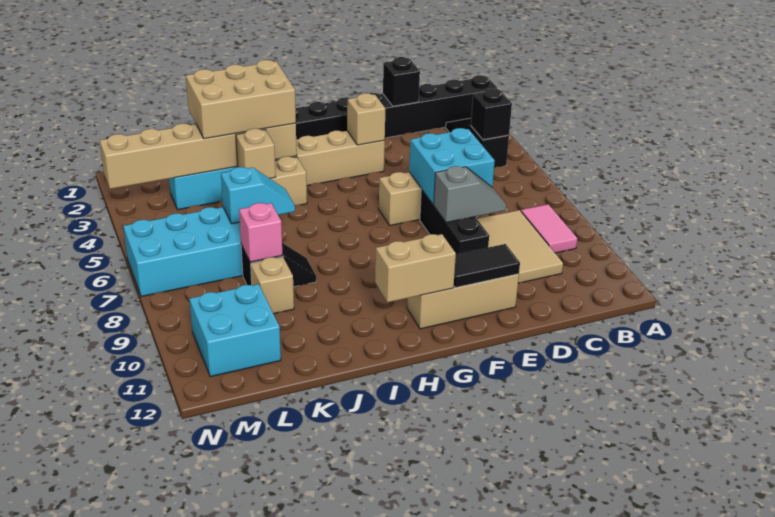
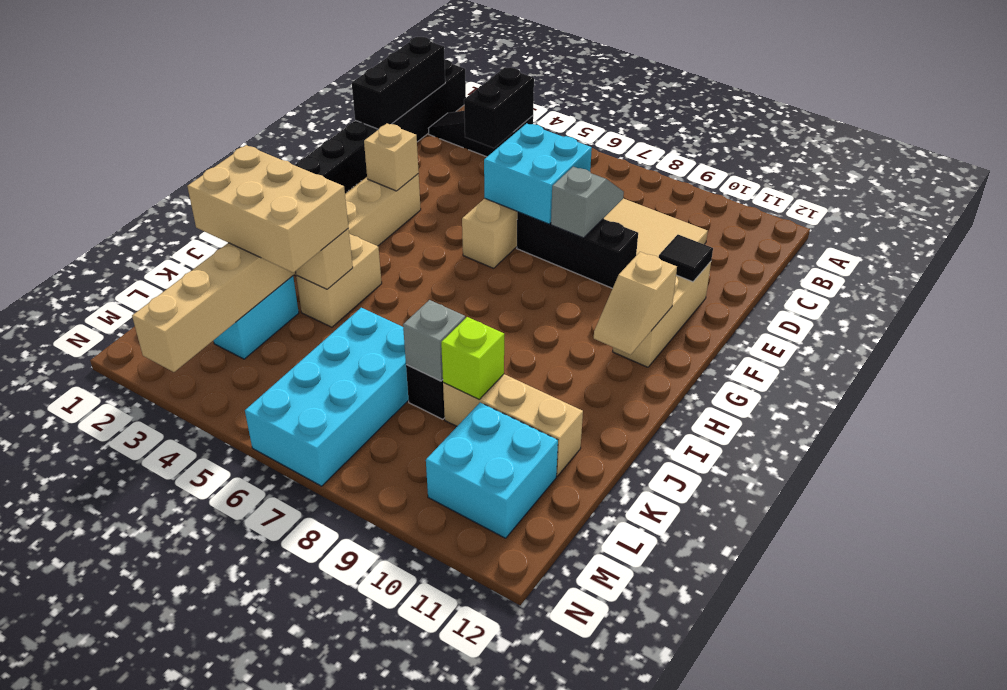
black 1x1 brick [471,89,512,140] -> black 1x2 brick [464,67,534,148]
pink 1x2 tile [521,204,577,253] -> none
black 1x1 brick [383,57,420,106] -> black 1x3 brick [352,37,445,129]
black 1x2 tile [454,244,520,288] -> black 1x1 tile [659,235,713,282]
tan 1x2 brick [375,234,456,302] -> tan 1x2 slope [594,252,677,355]
tan 2x3 brick [186,60,296,139] -> tan 2x3 brick turned to [187,145,348,272]
cyan 1x2 slope [221,167,295,224] -> none
pink 1x1 brick [239,203,282,262] -> grey 1x1 brick [403,300,465,381]
tan 1x1 brick [251,257,294,314] -> tan 1x3 brick [443,374,583,476]
none -> lime 1x1 brick [441,317,504,399]

